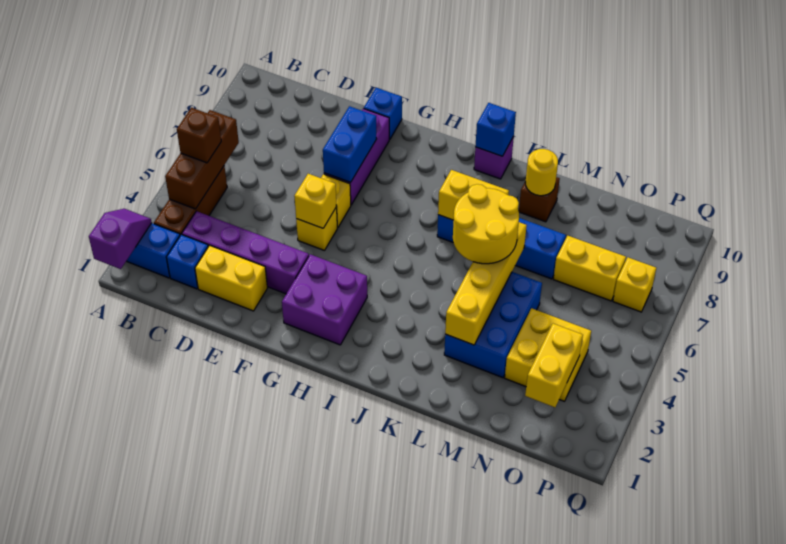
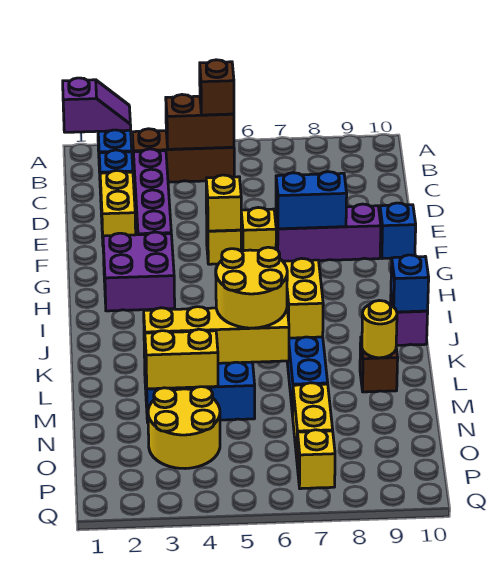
brown 1x3 brick [165,110,239,209] -> brown 1x2 brick [166,95,234,149]
yellow 2x2 brick [505,308,591,401] -> yellow 2x2 round brick [148,387,220,469]
yellow 1x2 brick [525,324,583,407] -> yellow 1x2 brick moved to [145,329,218,389]

